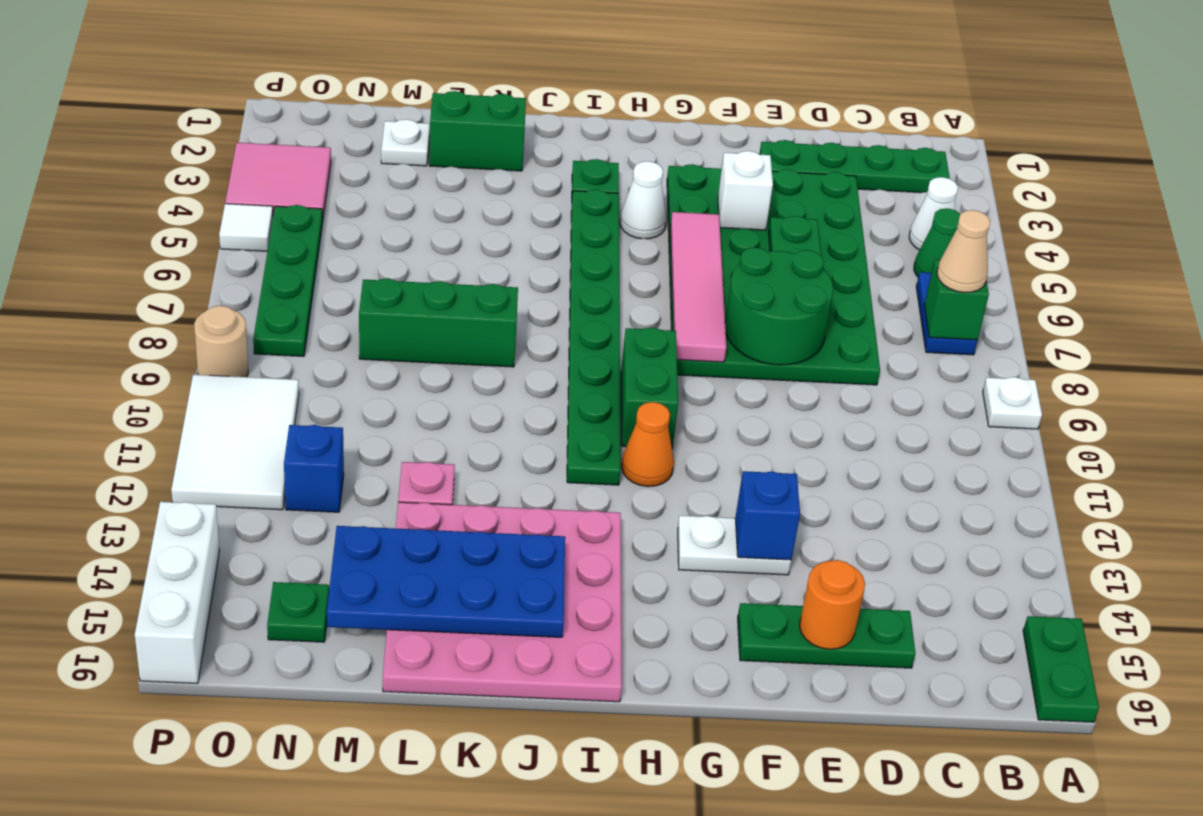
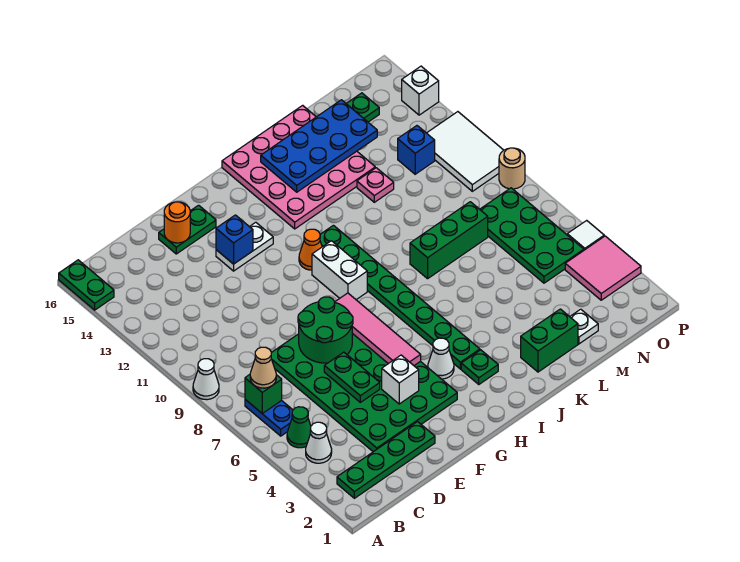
white 1x1 plate [983,377,1042,429] -> white 1x1 cone [193,359,219,400]
green 1x3 plate [738,603,915,668] -> green 1x2 plate [159,205,216,254]
green 1x2 brick [621,328,678,449] -> white 1x2 brick [312,241,367,300]
green 1x4 plate [253,205,323,356] -> green 2x4 plate [480,188,584,283]
white 1x3 brick [135,502,219,684] -> white 1x1 brick [402,66,439,115]

